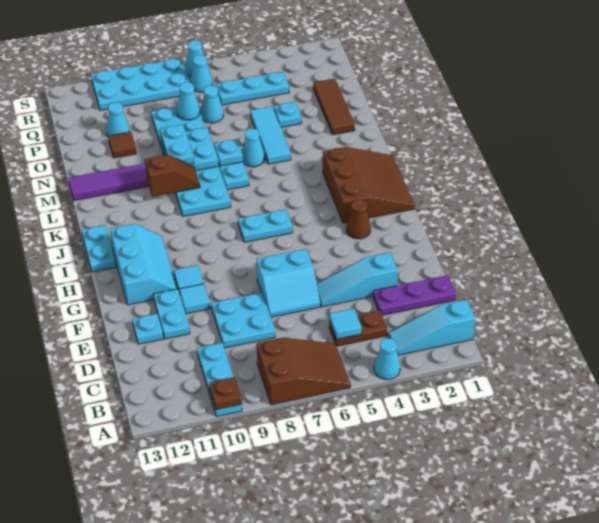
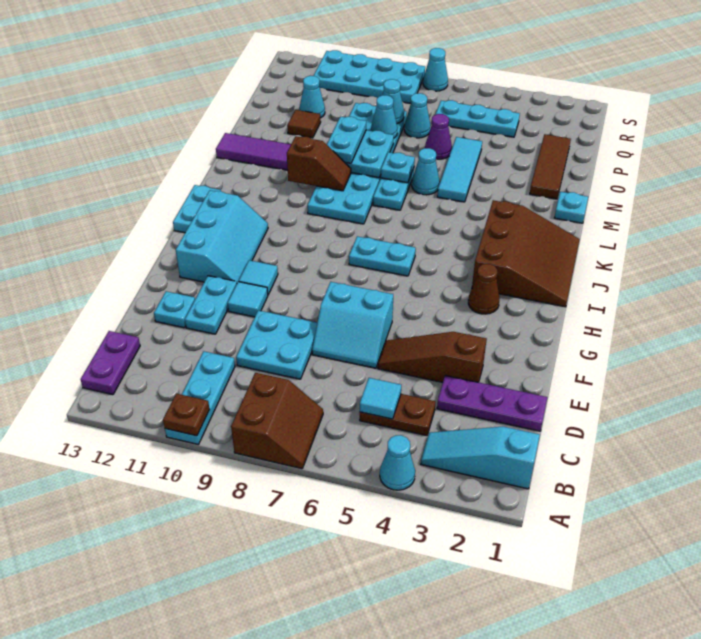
brown 2x3 slope [257,337,351,405] -> brown 2x2 slope [231,373,323,469]
none -> purple 1x2 plate [81,331,140,395]
cyan 1x3 slope [317,253,398,307] -> brown 1x3 slope [378,332,487,382]
cyan 1x1 plate [274,102,302,127] -> cyan 1x1 plate moved to [554,192,588,223]
none -> purple 1x1 cone [425,114,452,159]
cyan 1x1 cone [190,55,213,92] -> cyan 1x1 cone moved to [371,95,398,138]

